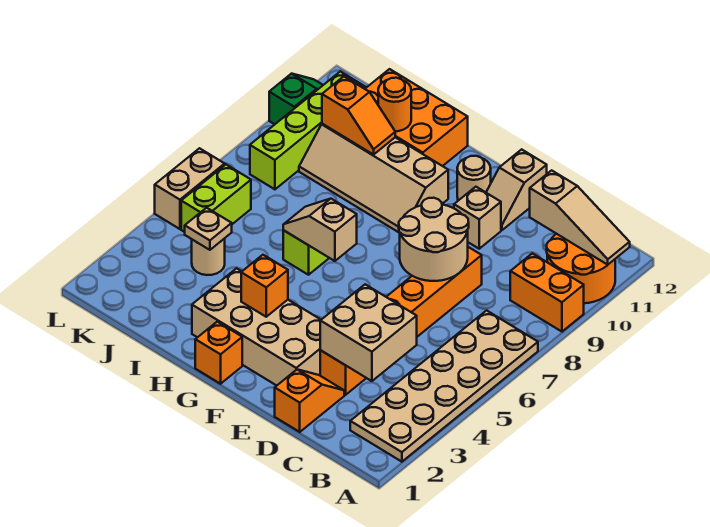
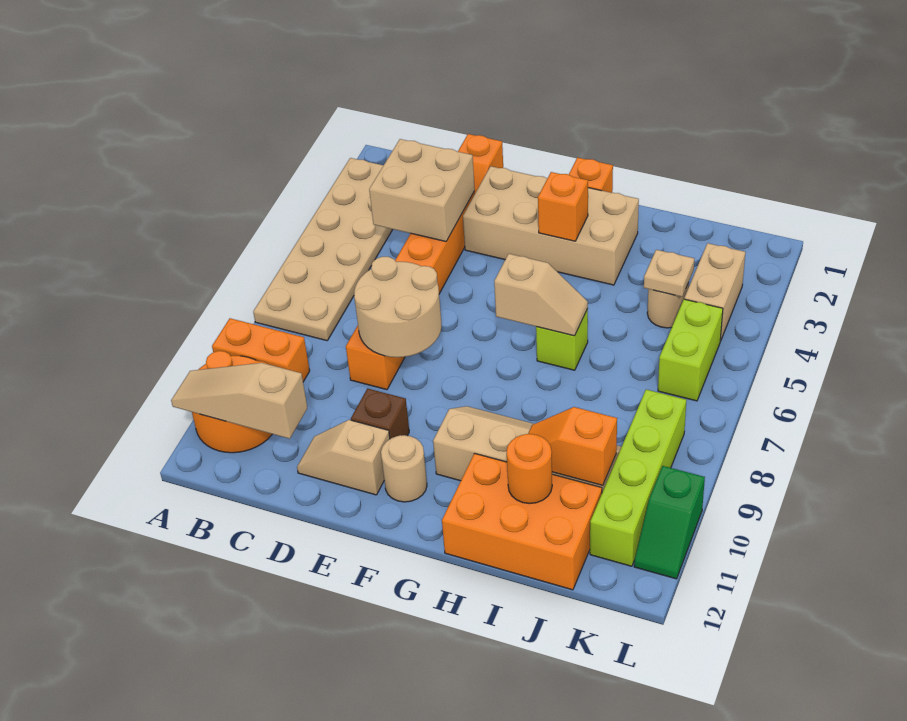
tan 1x1 brick [454,187,501,249] -> brown 1x1 brick [351,389,409,439]
tan 1x2 slope [486,149,547,230] -> tan 1x2 slope turned to [297,420,390,495]
tan 1x2 brick [155,148,225,229] -> tan 1x2 brick moved to [684,243,745,341]

